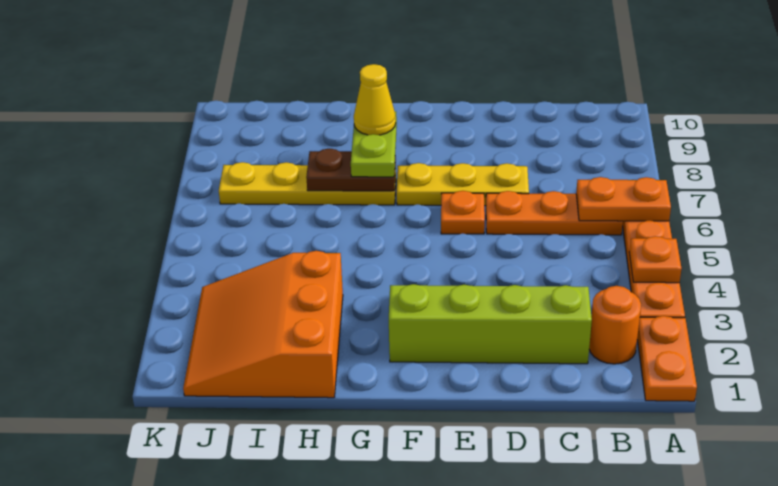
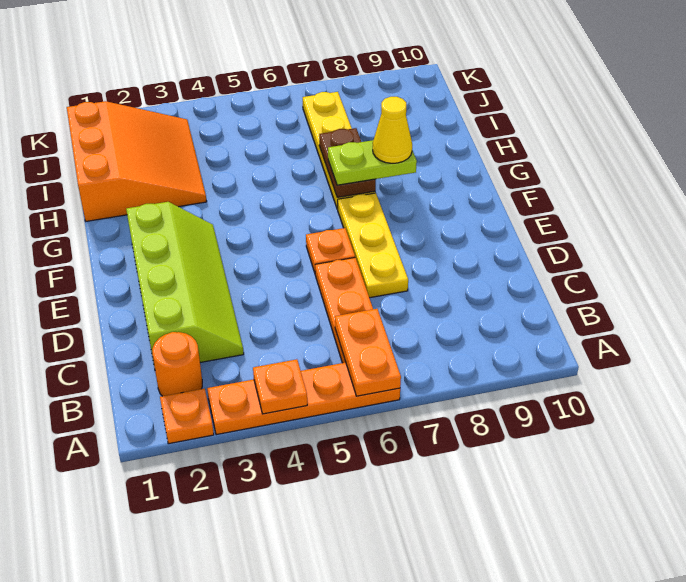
orange 1x2 plate [637,316,697,401] -> orange 1x1 plate [160,389,214,444]
orange 3x3 slope [183,251,343,398] -> orange 3x3 slope turned to [67,101,207,221]

